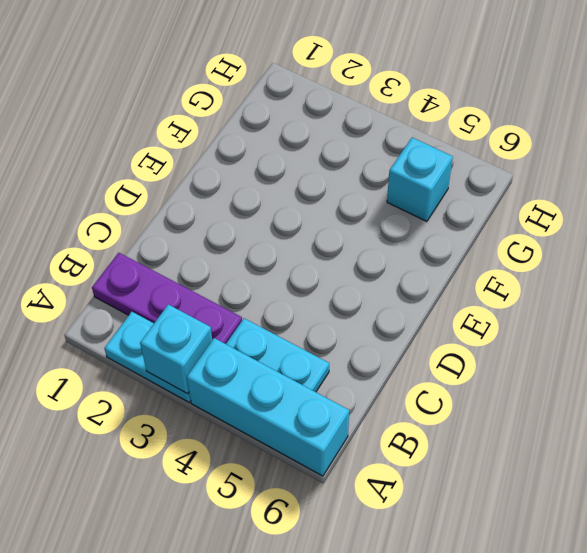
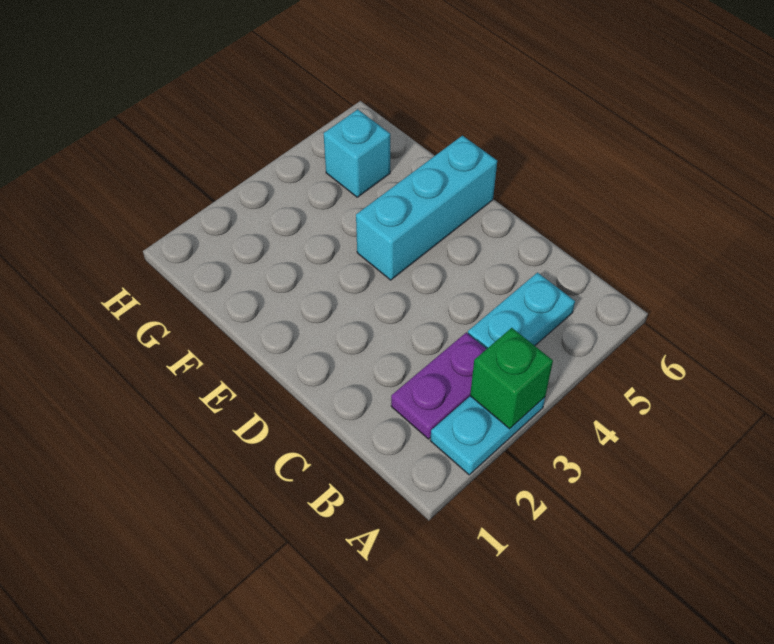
cyan 1x1 brick [140,304,212,394] -> green 1x1 brick [470,328,553,429]
cyan 1x3 brick [187,338,349,476] -> cyan 1x3 brick moved to [356,136,497,280]
purple 1x3 plate [92,253,242,344] -> purple 1x2 plate [391,333,486,439]

